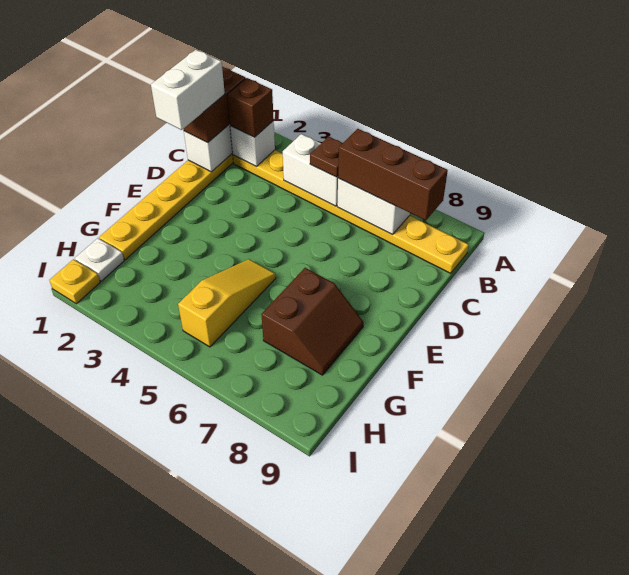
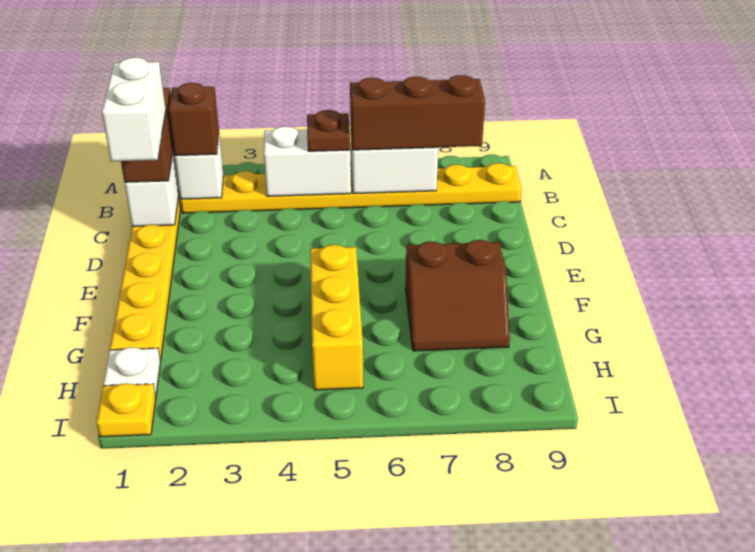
yellow 1x3 slope [178,259,276,347] -> yellow 1x3 brick [310,245,363,390]
brown 2x2 slope [261,268,364,375] -> brown 2x2 slope turned to [405,240,510,351]

